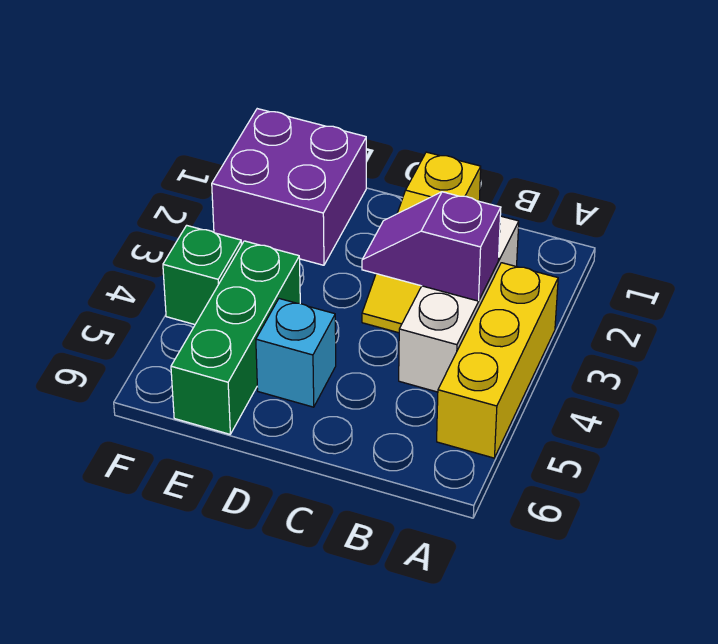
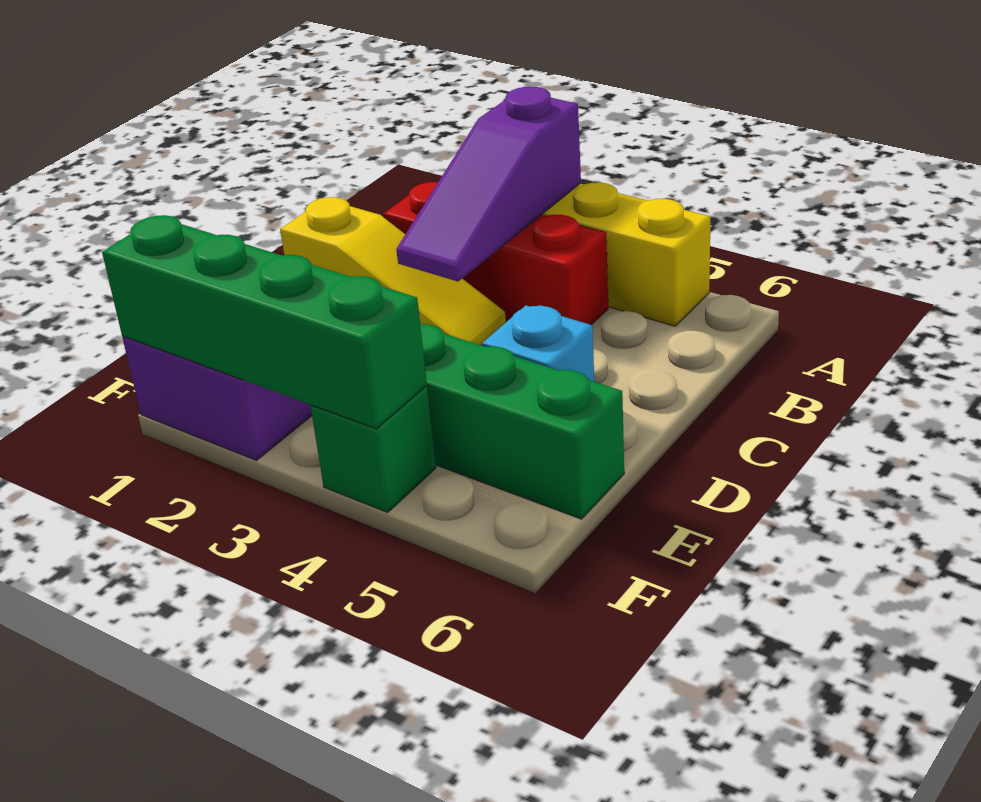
white 1x3 brick [399,216,519,392] -> red 1x3 brick [384,182,608,325]
purple 1x2 slope [362,192,501,301] -> purple 1x3 slope [396,87,581,281]
none -> green 1x4 brick [102,215,427,429]

